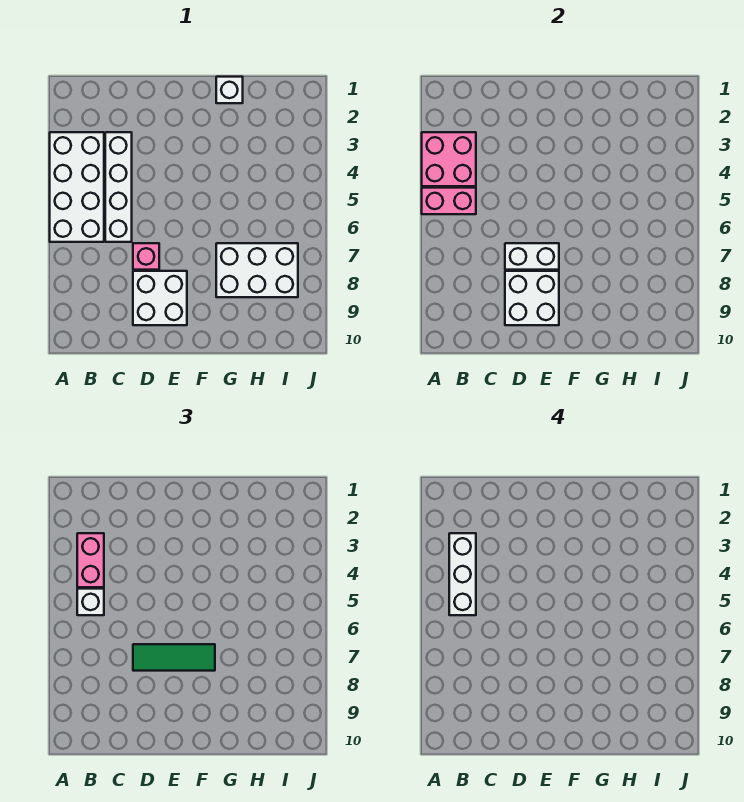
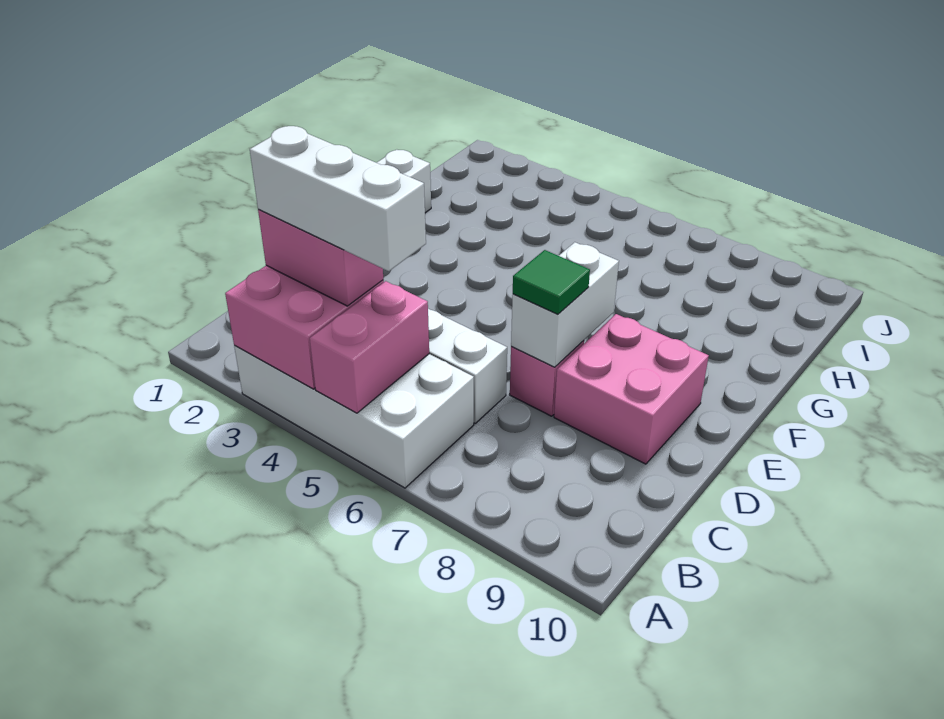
white 1x1 brick [77,589,104,615] -> none
green 1x3 tile [133,644,215,671] -> green 1x1 tile [513,250,590,314]
white 2x2 brick [133,271,187,325] -> pink 2x2 brick [554,314,709,464]
white 2x2 brick [505,271,559,325] -> none
white 2x3 brick [216,243,298,297] -> none

